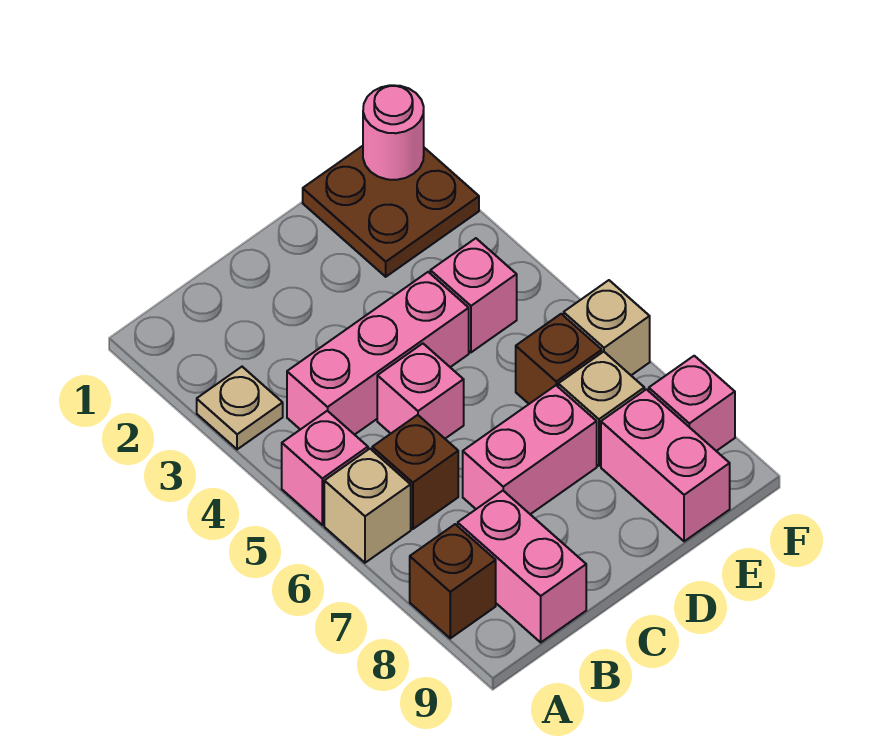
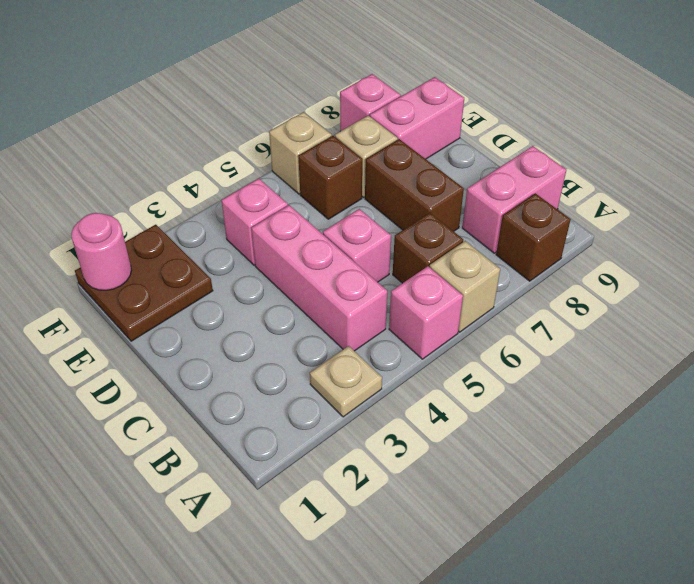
pink 1x2 brick [463,385,597,514] -> brown 1x2 brick [365,139,464,231]

